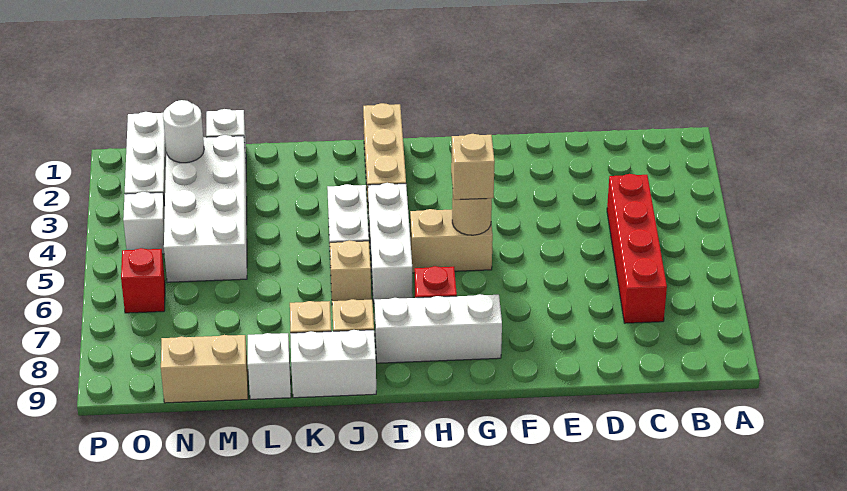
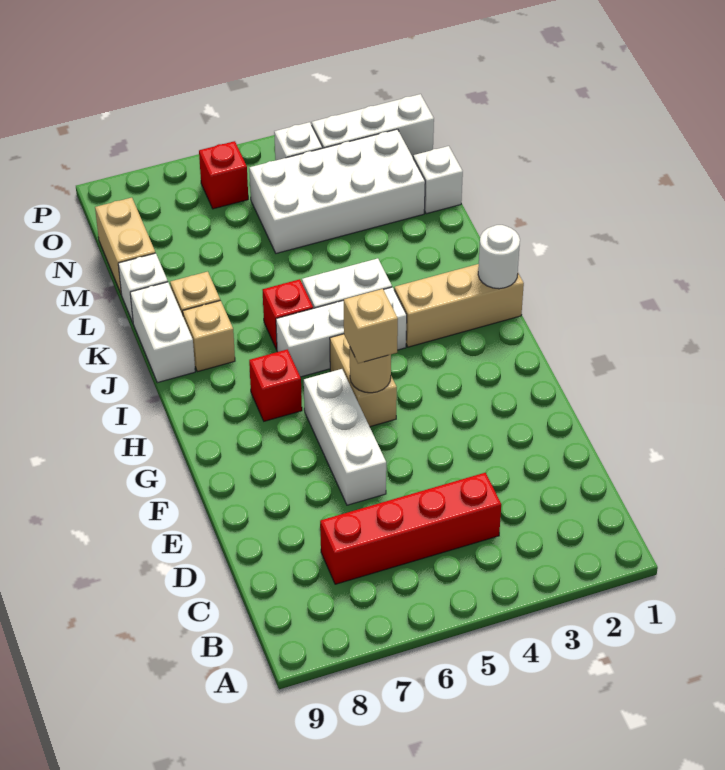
white 1x3 brick [374,294,502,363] -> white 1x3 brick moved to [304,369,386,505]
tan 1x1 brick [330,240,371,301] -> red 1x1 brick [263,279,313,350]
white 1x1 round brick [163,100,204,163] -> white 1x1 round brick moved to [478,225,520,289]

